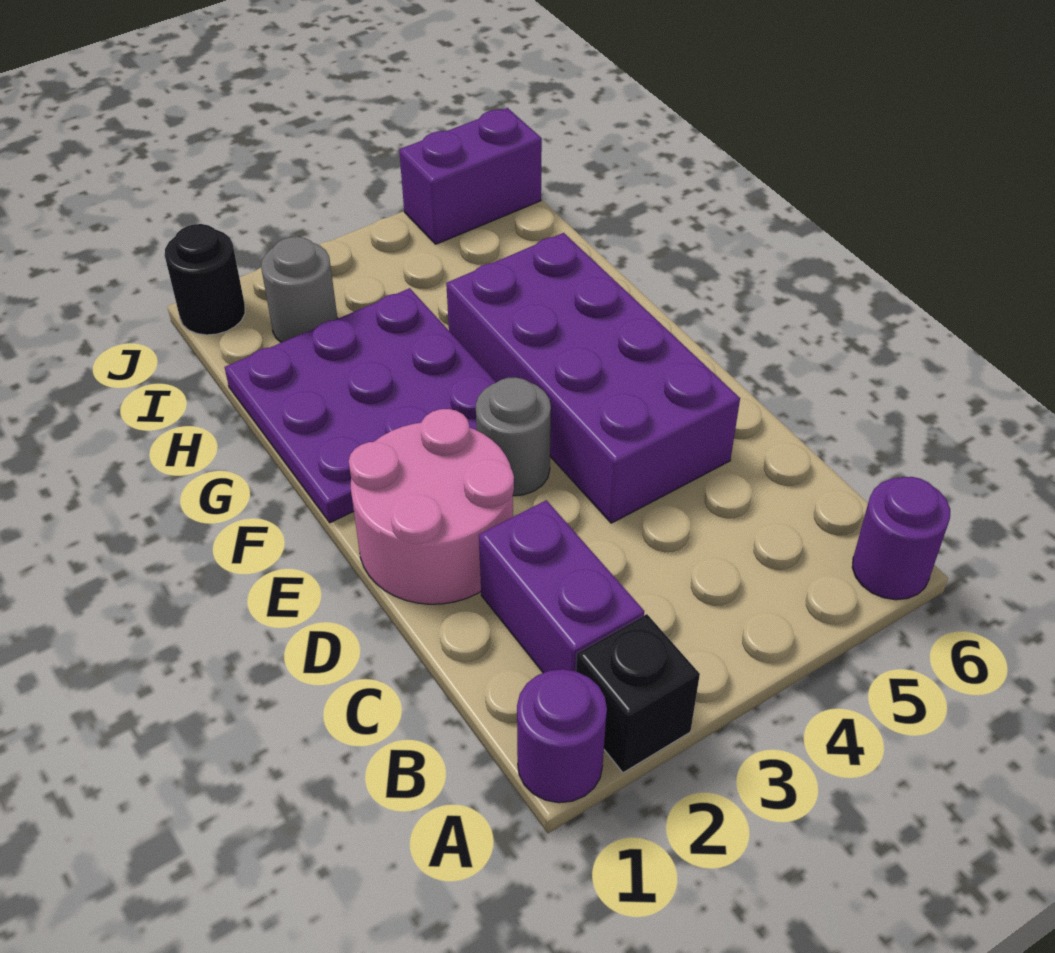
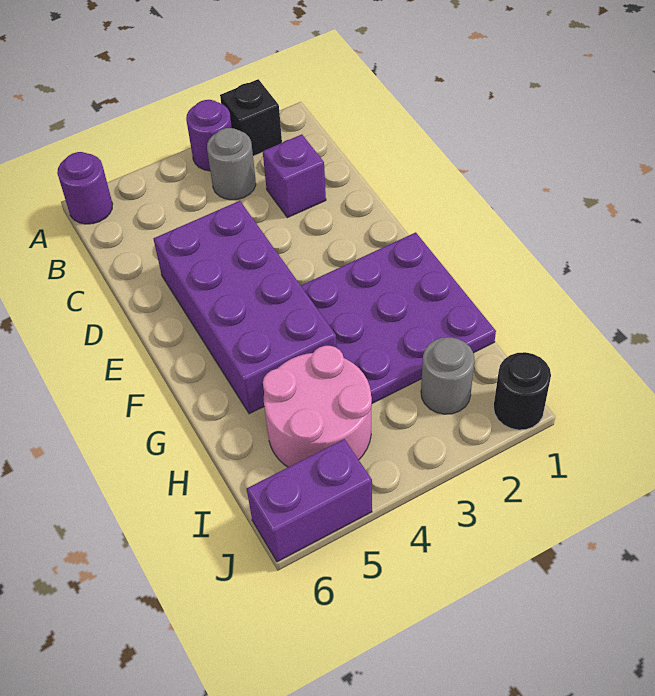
purple 1x1 round brick [517,669,607,803] -> purple 1x1 round brick moved to [186,100,232,171]
purple 1x2 brick [479,500,644,673] -> purple 1x1 brick [263,134,326,218]
pink 2x2 round brick [349,409,514,604] -> pink 2x2 round brick moved to [263,346,372,467]
grey 1x1 round brick [476,377,551,496] -> grey 1x1 round brick moved to [207,128,256,200]

